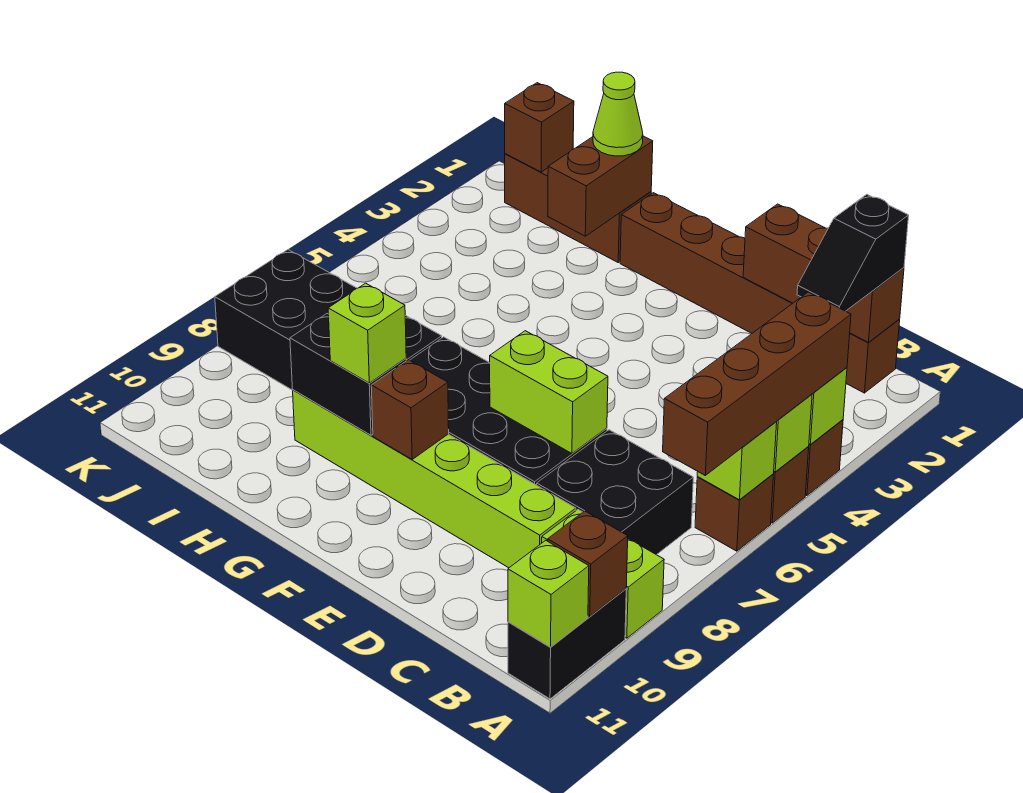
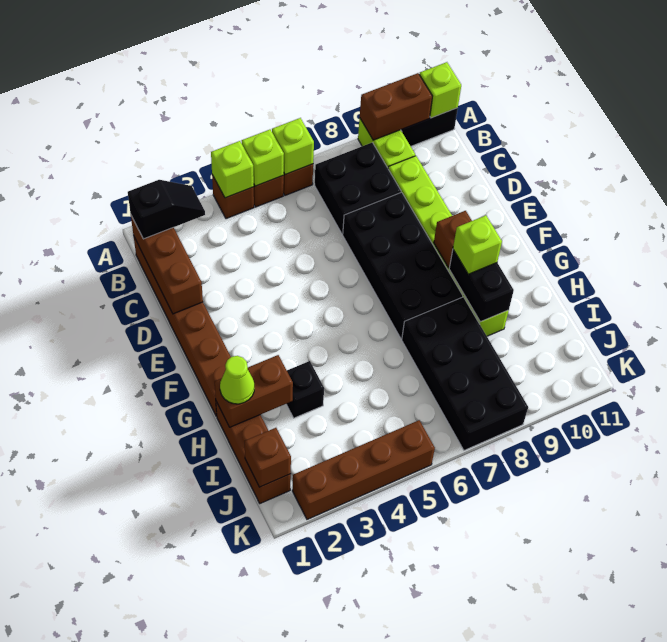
brown 1x4 brick [663,292,851,475] -> brown 1x4 brick moved to [292,420,435,519]
brown 1x1 brick [548,511,628,616] -> brown 1x2 brick [360,73,432,140]
lime 1x2 brick [490,331,608,453] -> none
none -> black 1x1 brick [286,361,324,418]

